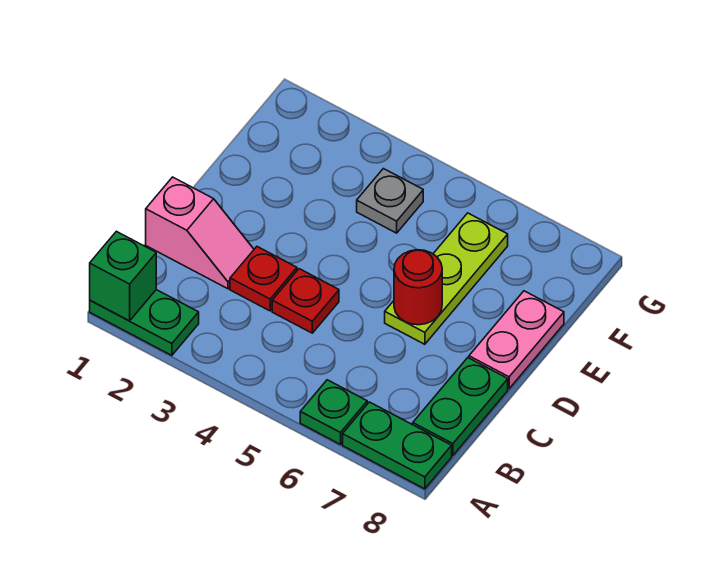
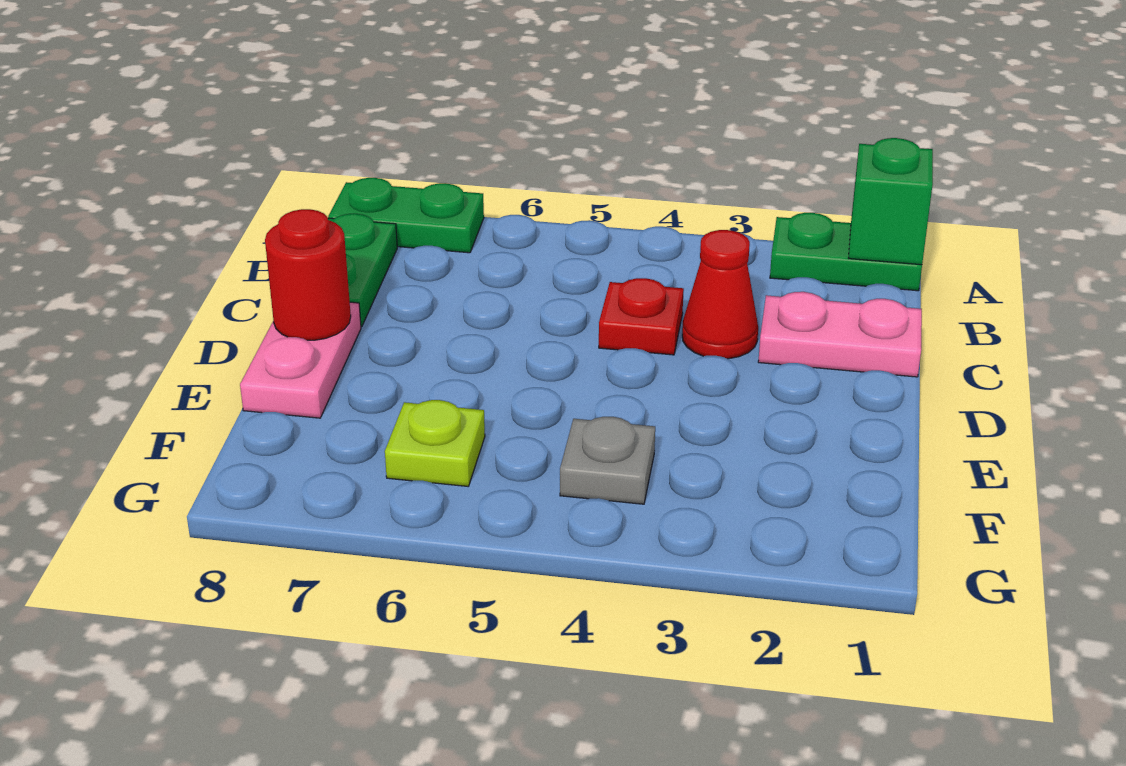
green 1x1 plate [300,380,367,444] -> none
pink 1x2 slope [146,177,254,289] -> pink 1x2 plate [758,292,922,377]
red 1x1 plate [230,247,297,311] -> red 1x1 cone [682,230,758,359]
lime 1x3 plate [385,213,508,344] -> lime 1x1 plate [385,400,485,486]
red 1x1 round brick [394,250,442,325] -> red 1x1 round brick moved to [265,209,351,340]

